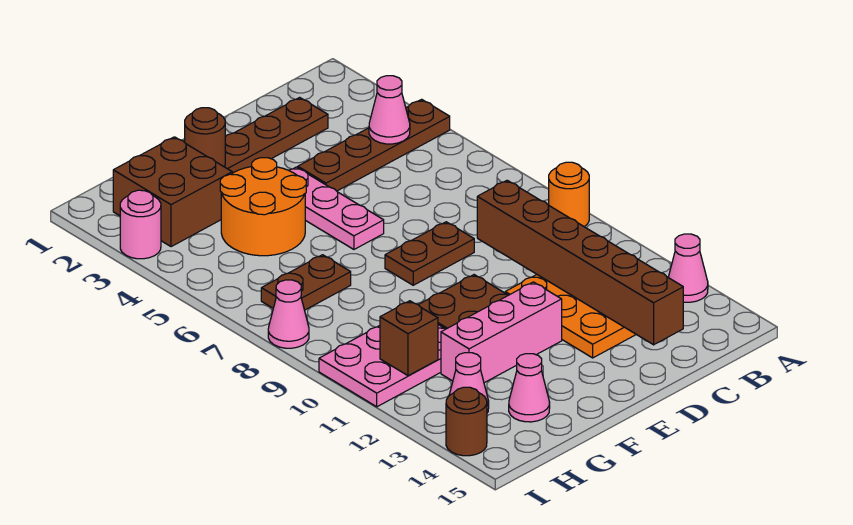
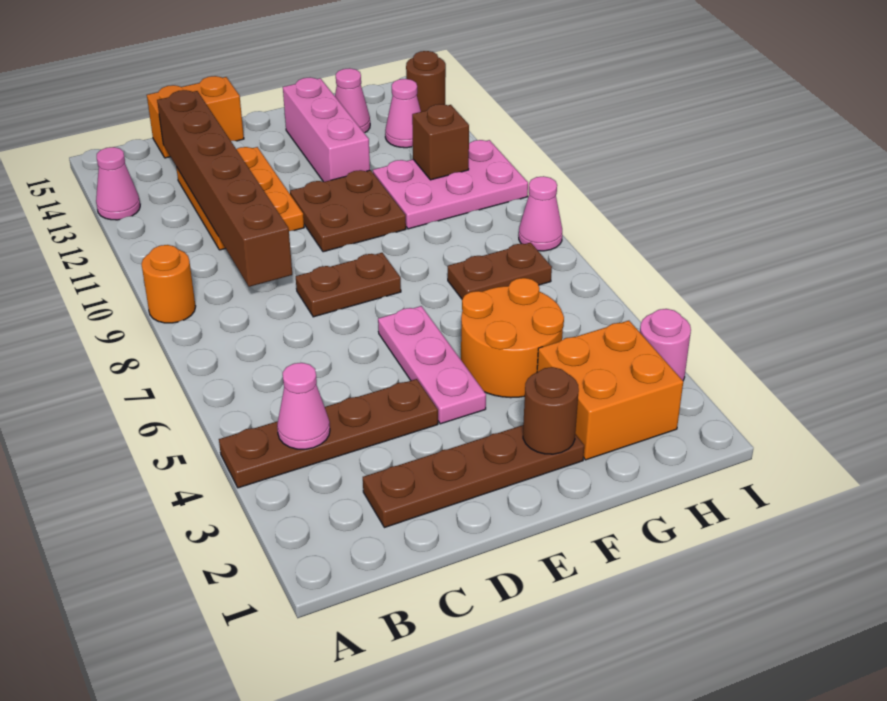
none -> orange 1x2 brick [147,76,244,158]
pink 1x3 brick [441,282,562,383] -> pink 1x3 brick turned to [283,77,370,182]
brown 2x2 brick [113,137,232,247] -> orange 2x2 brick [537,321,683,460]

